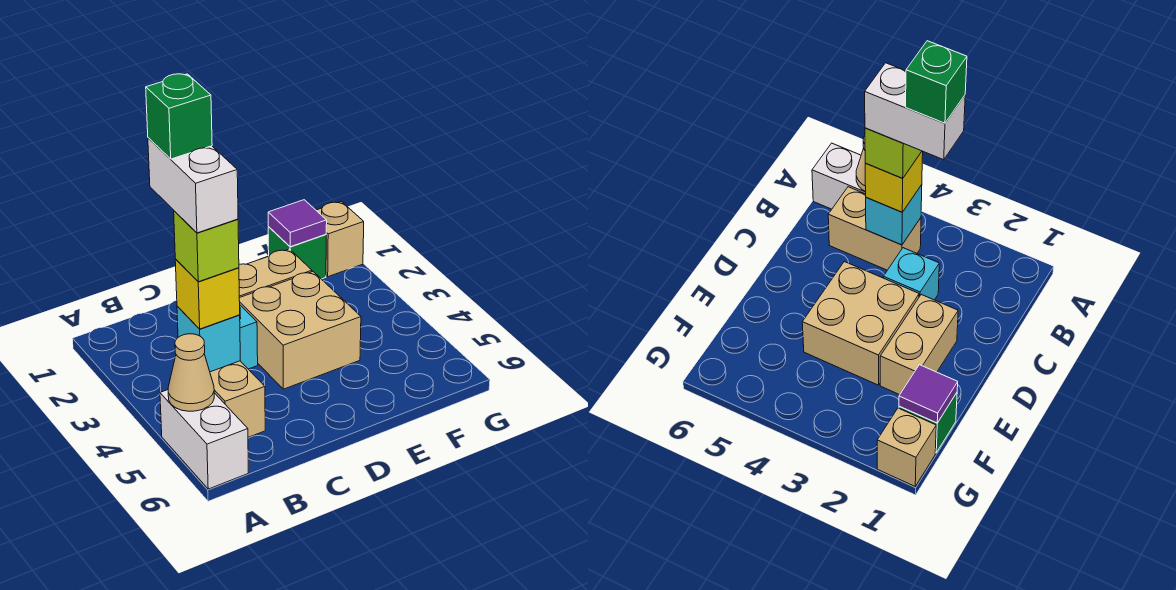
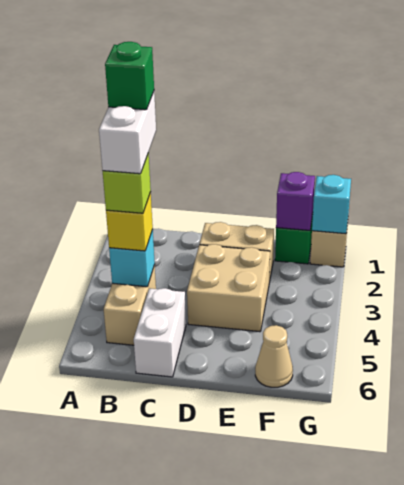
white 1x2 brick [160,390,248,489] -> white 1x2 brick moved to [134,288,186,377]
tan 1x1 cone [168,334,214,411] -> tan 1x1 cone moved to [255,325,293,387]
cyan 1x1 brick [240,305,258,369] -> cyan 1x1 brick moved to [312,175,351,234]
purple 1x1 tile [268,200,327,247] -> purple 1x1 brick [276,172,315,230]

